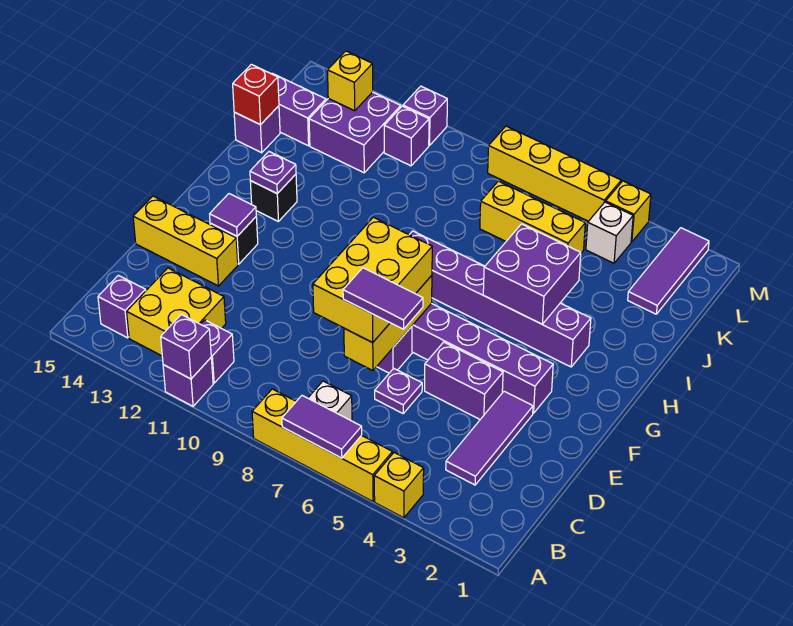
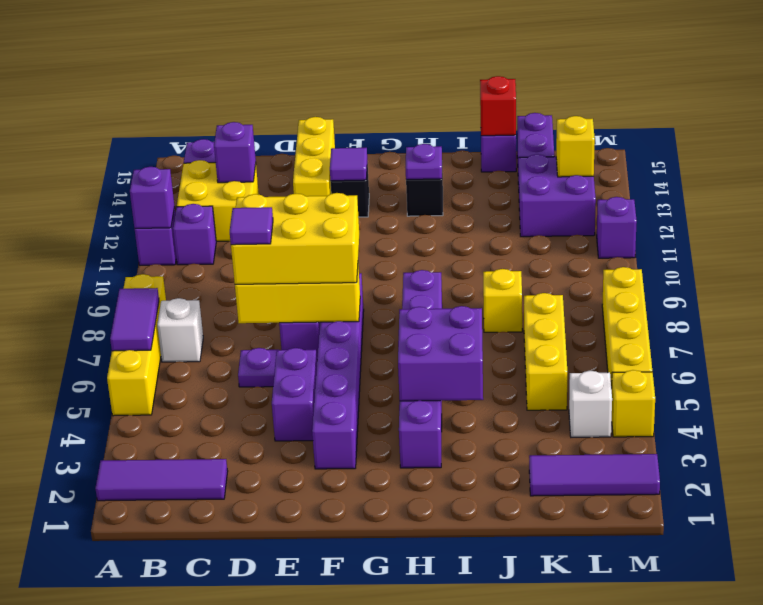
yellow 1x1 brick [374,453,424,518] -> yellow 1x1 brick moved to [483,269,522,332]
purple 1x3 tile [446,391,533,485] -> purple 1x3 tile moved to [95,459,228,501]
purple 1x2 tile [343,268,423,329] -> purple 1x1 tile [230,207,273,245]
purple 1x1 brick [384,106,429,166] -> purple 1x1 brick moved to [214,122,256,183]

